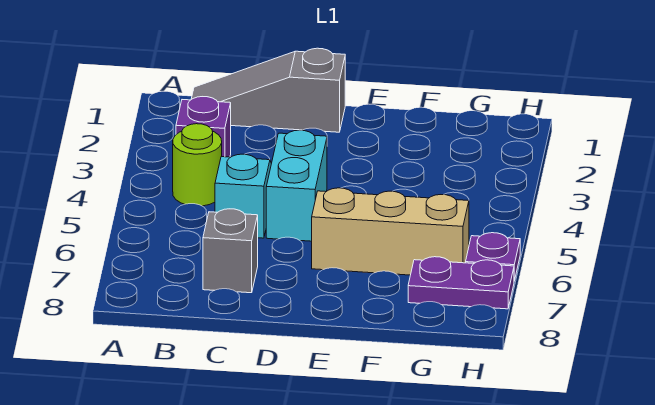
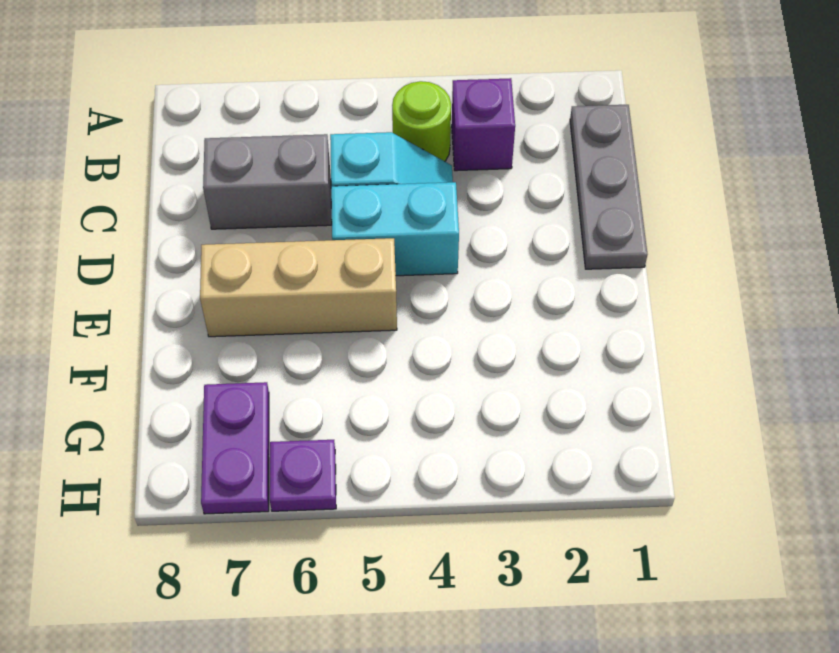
grey 1x3 slope [191,48,345,132] -> grey 1x3 plate [570,105,648,269]
grey 1x1 brick [203,209,258,293] -> grey 1x2 brick [203,134,332,229]
tan 1x3 brick [312,188,469,275] -> tan 1x3 brick turned to [200,238,397,337]

